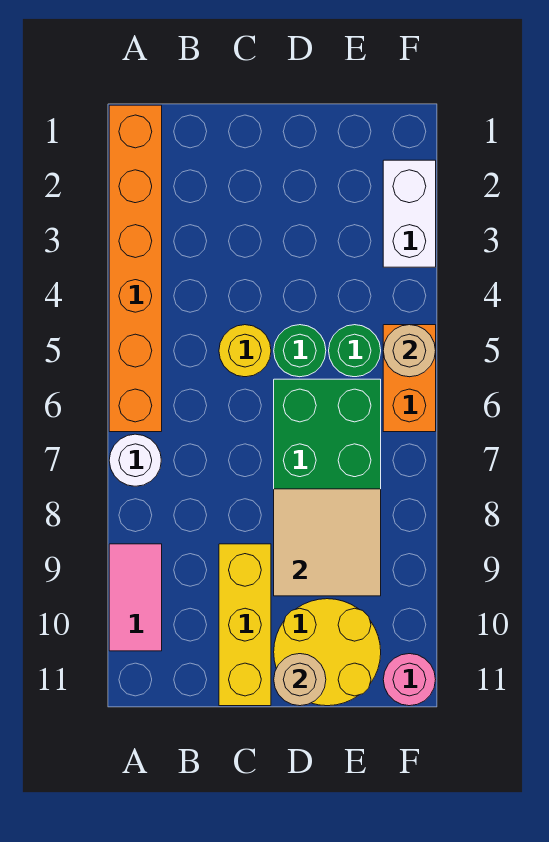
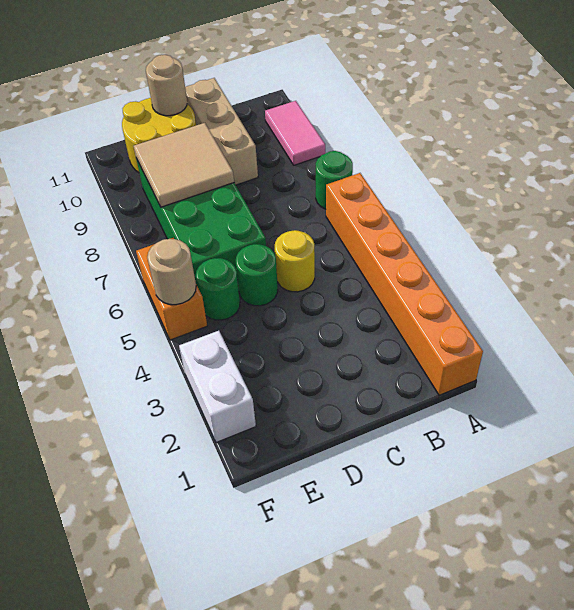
white 1x1 round brick [109,434,161,486] -> green 1x1 round brick [316,151,353,209]
yellow 1x3 brick [219,544,271,706] -> tan 1x3 brick [185,78,258,185]
pink 1x1 round brick [383,654,436,706] -> none

